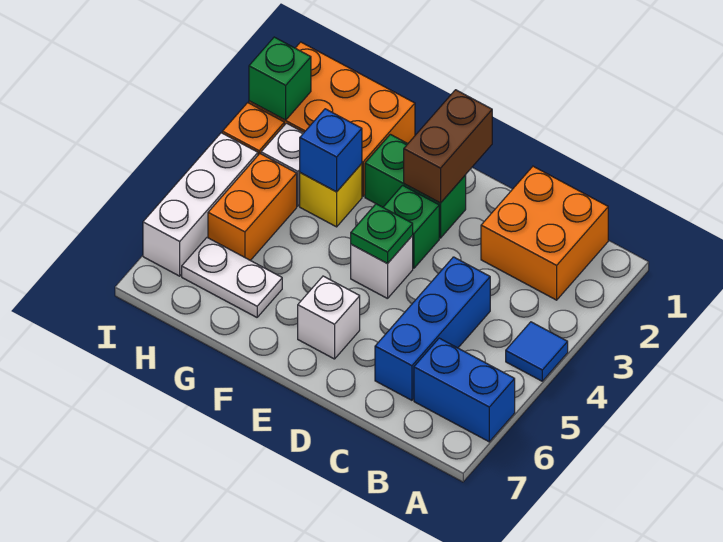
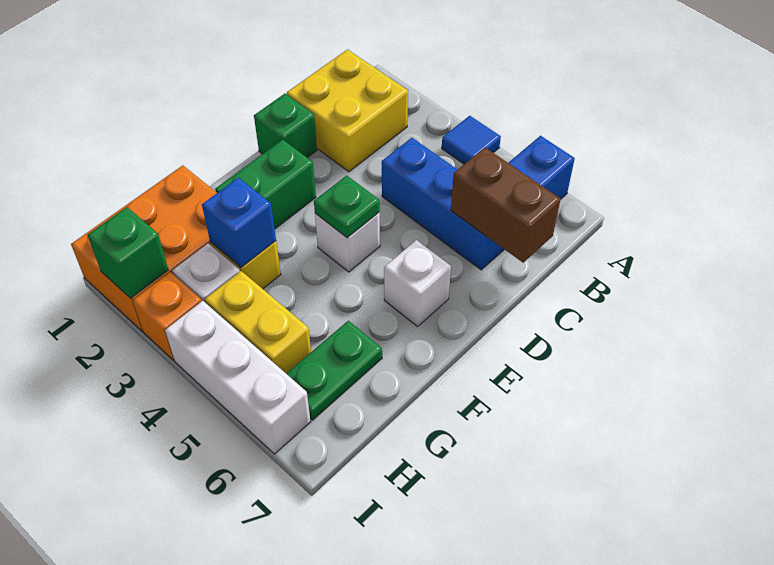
orange 2x2 brick [481,166,608,300] -> yellow 2x2 brick [287,50,408,172]
brown 1x2 brick [404,90,492,203] -> brown 1x2 brick moved to [451,148,561,263]
green 1x1 brick [383,185,439,268] -> green 1x1 brick moved to [254,94,317,158]
white 1x2 plate [182,238,282,317] -> green 1x2 plate [286,321,382,420]
orange 1x2 brick [208,154,297,261] -> yellow 1x2 brick [205,271,311,373]

